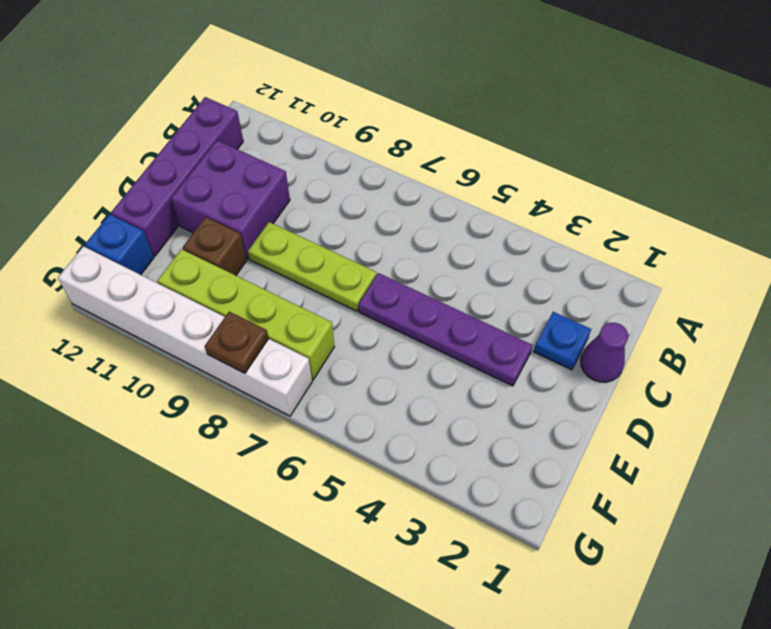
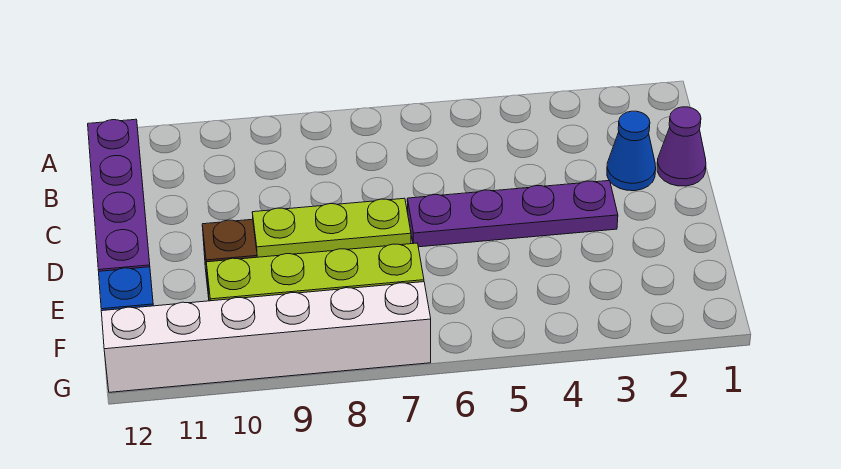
blue 1x1 plate [534,312,591,370] -> blue 1x1 cone [607,111,656,191]
purple 2x2 brick [171,140,290,259] -> none
brown 1x1 plate [205,312,269,373] -> none

